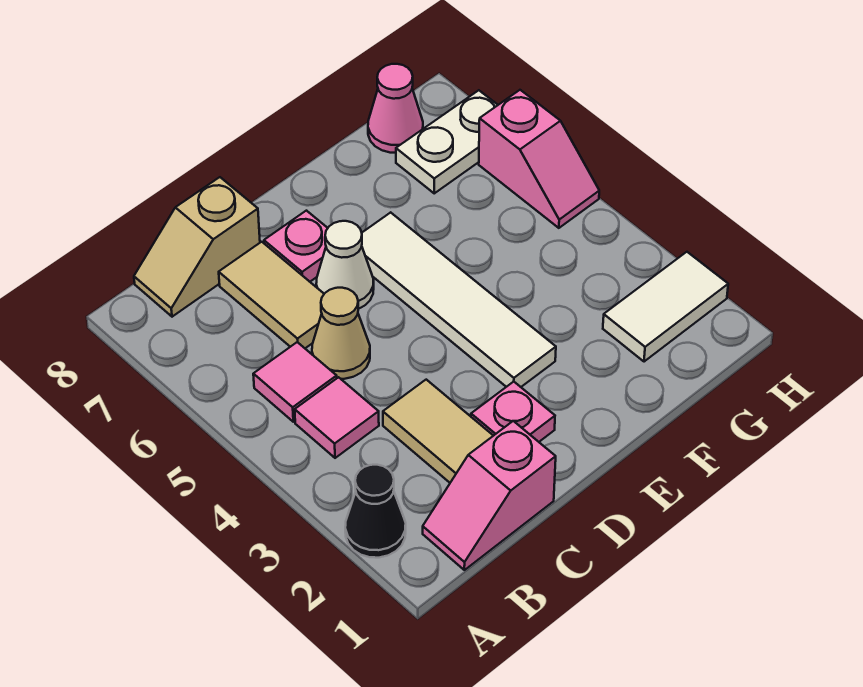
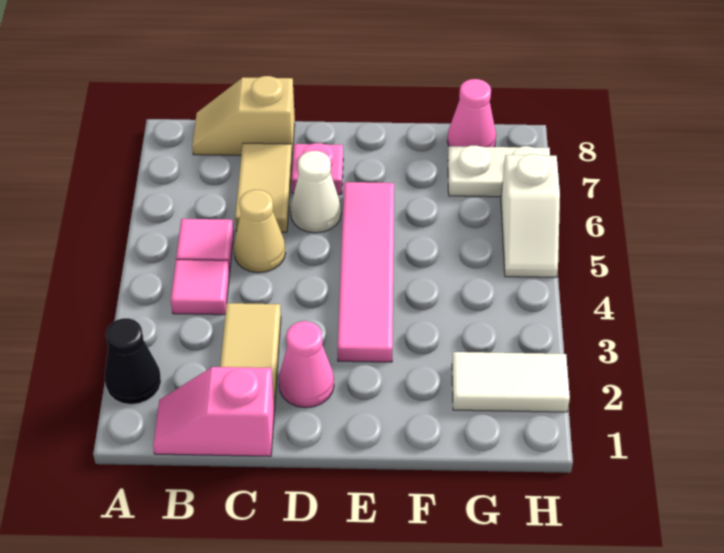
pink 1x1 plate [471,382,555,442] -> pink 1x1 cone [279,321,334,408]
white 1x4 tile [362,212,556,387] -> pink 1x4 tile [338,182,394,362]
pink 1x2 slope [479,90,599,228] -> white 1x2 slope [501,154,560,277]

